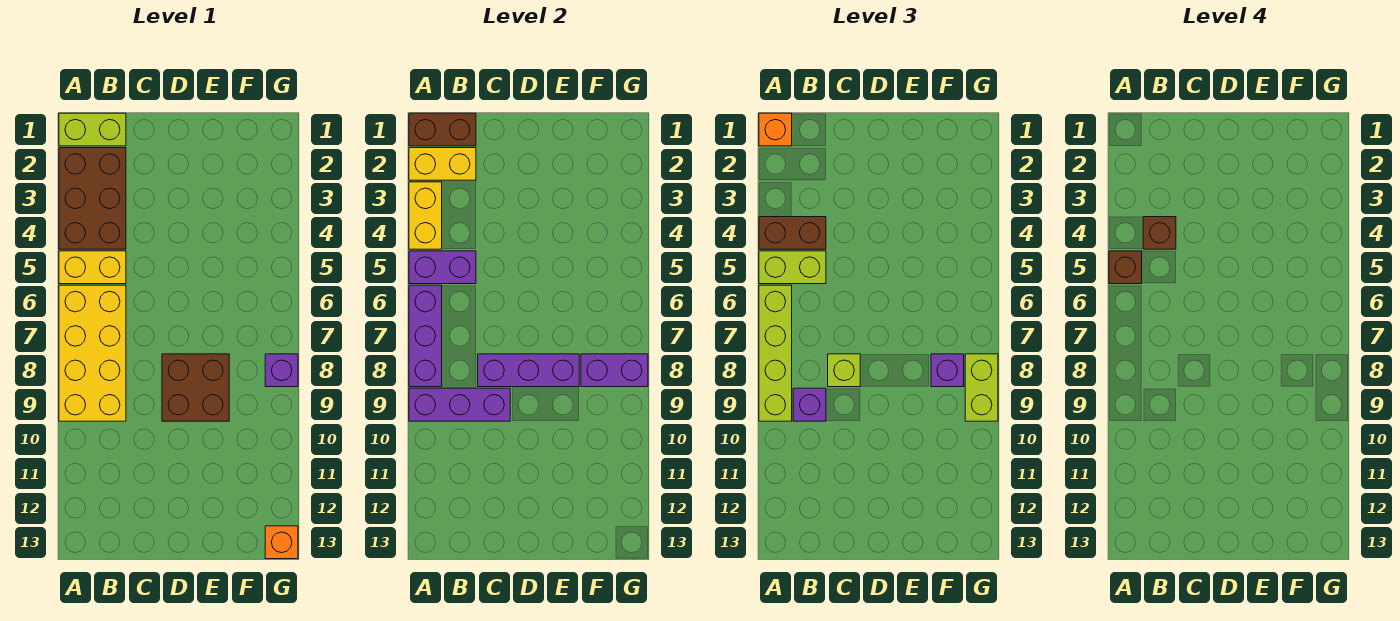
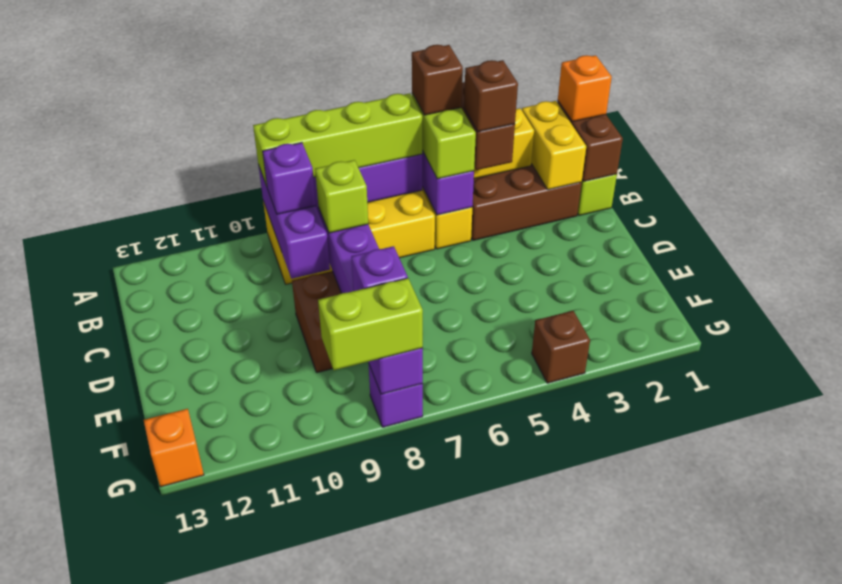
none -> brown 1x1 brick [532,311,590,383]

